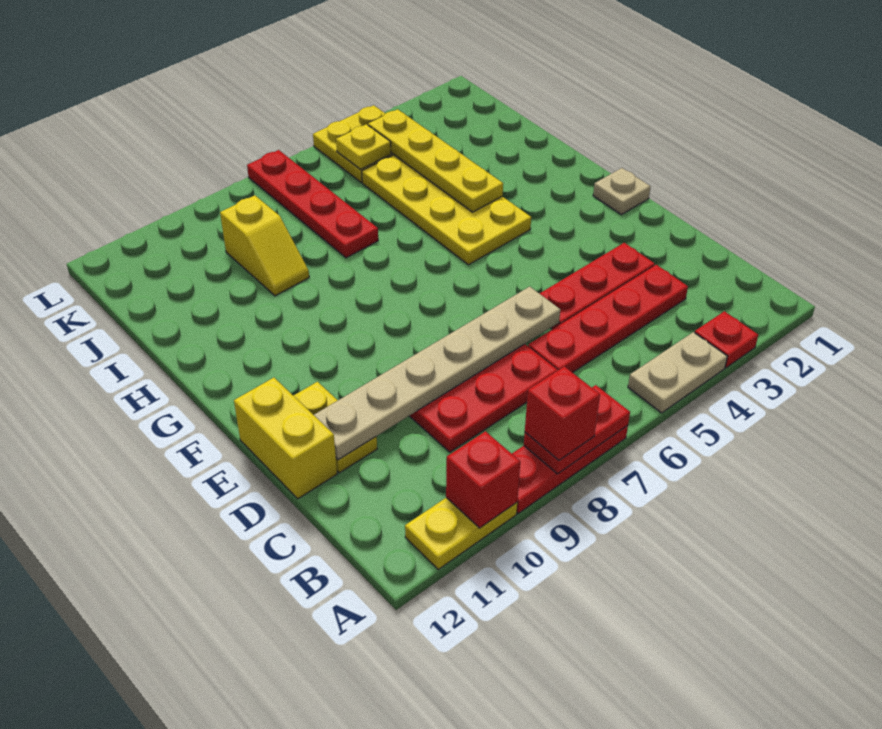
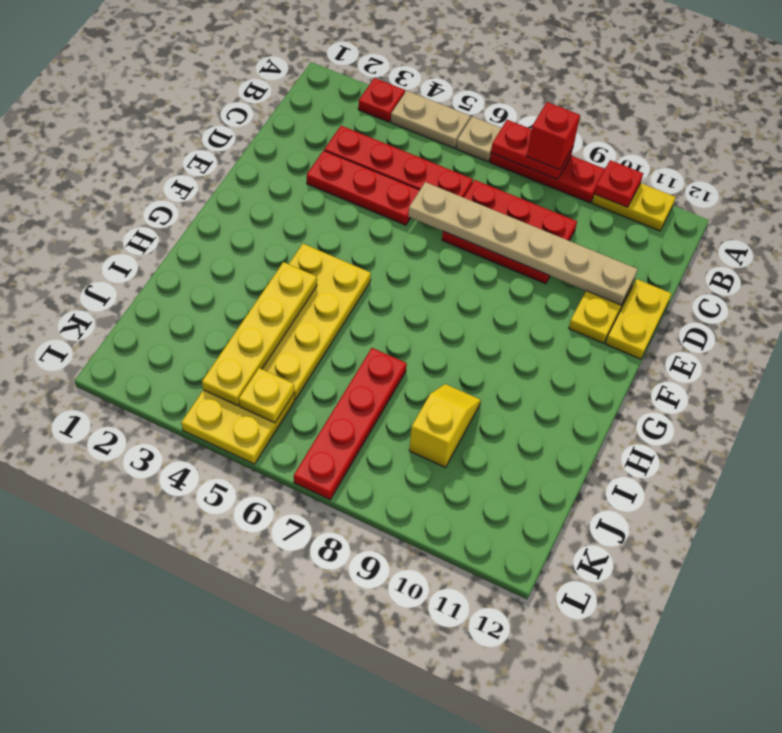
red 1x1 brick [446,431,520,528] -> red 1x1 plate [594,160,643,207]
yellow 1x2 brick [234,378,337,499] -> yellow 1x2 plate [606,279,671,359]
tan 1x1 plate [593,168,651,215] -> tan 1x1 plate moved to [456,117,501,162]

